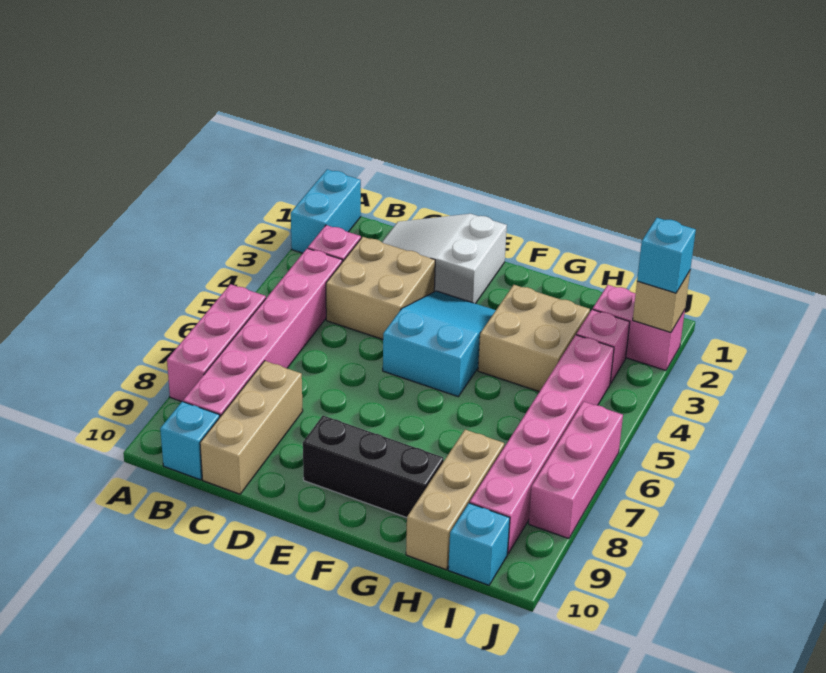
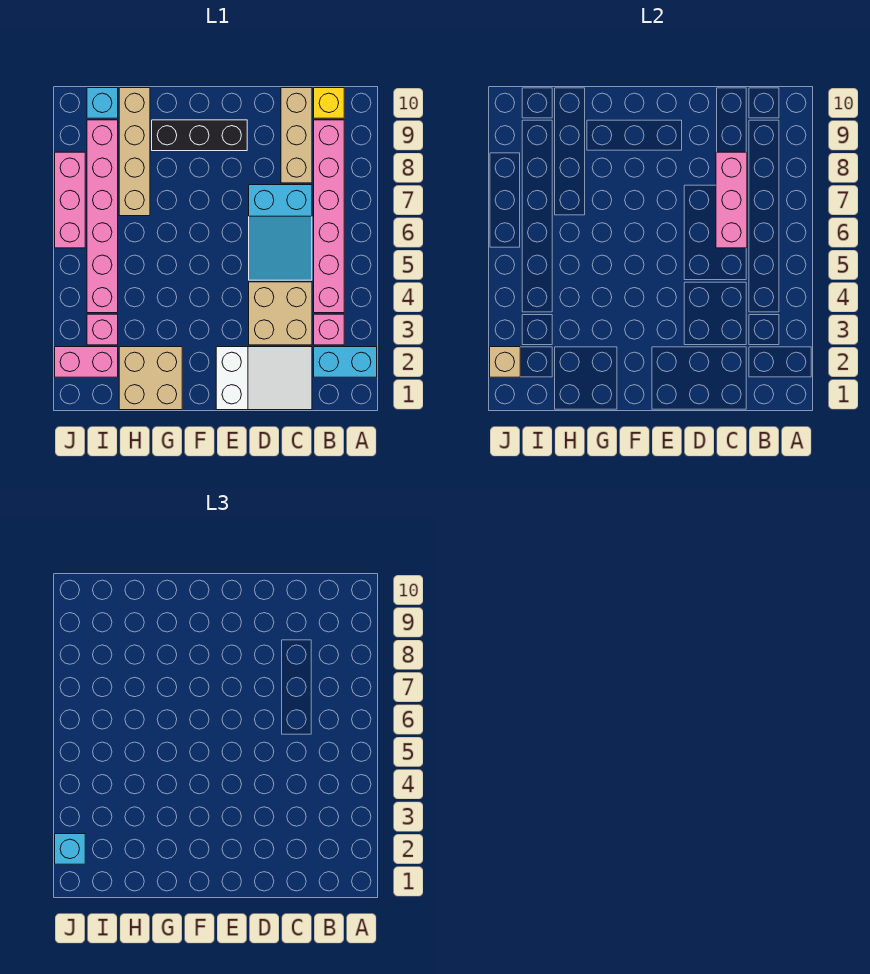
cyan 1x2 brick [291,169,361,253] -> cyan 1x2 brick turned to [314,347,377,377]
pink 1x3 brick [167,284,266,402] -> pink 1x3 brick moved to [716,152,747,248]
cyan 1x1 brick [160,402,220,480] -> yellow 1x1 brick [314,88,344,118]
cyan 2x3 slope [383,291,496,396] -> cyan 2x3 slope moved to [249,185,312,280]
tan 2x2 brick [478,285,590,392] -> tan 2x2 brick moved to [119,347,182,410]
tan 1x3 brick [406,430,504,570] -> tan 1x4 brick [119,88,150,216]

